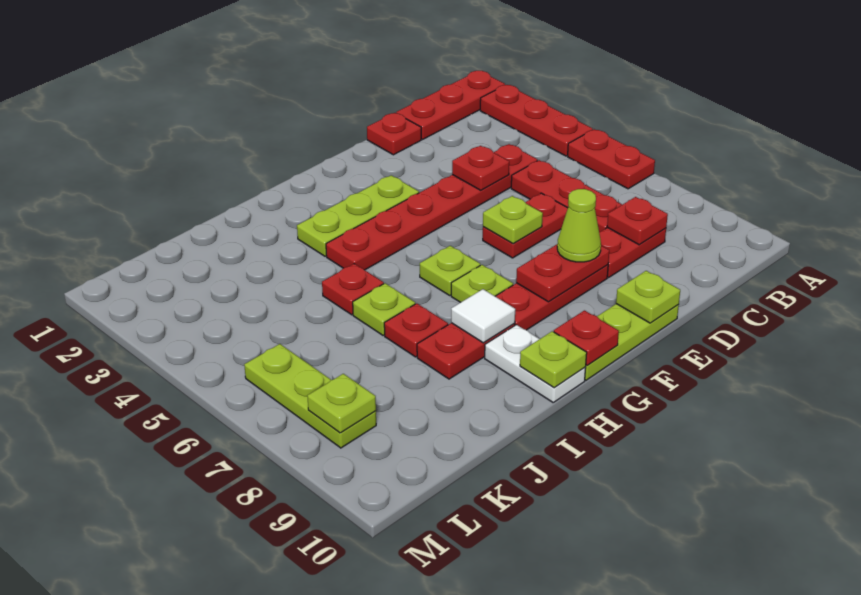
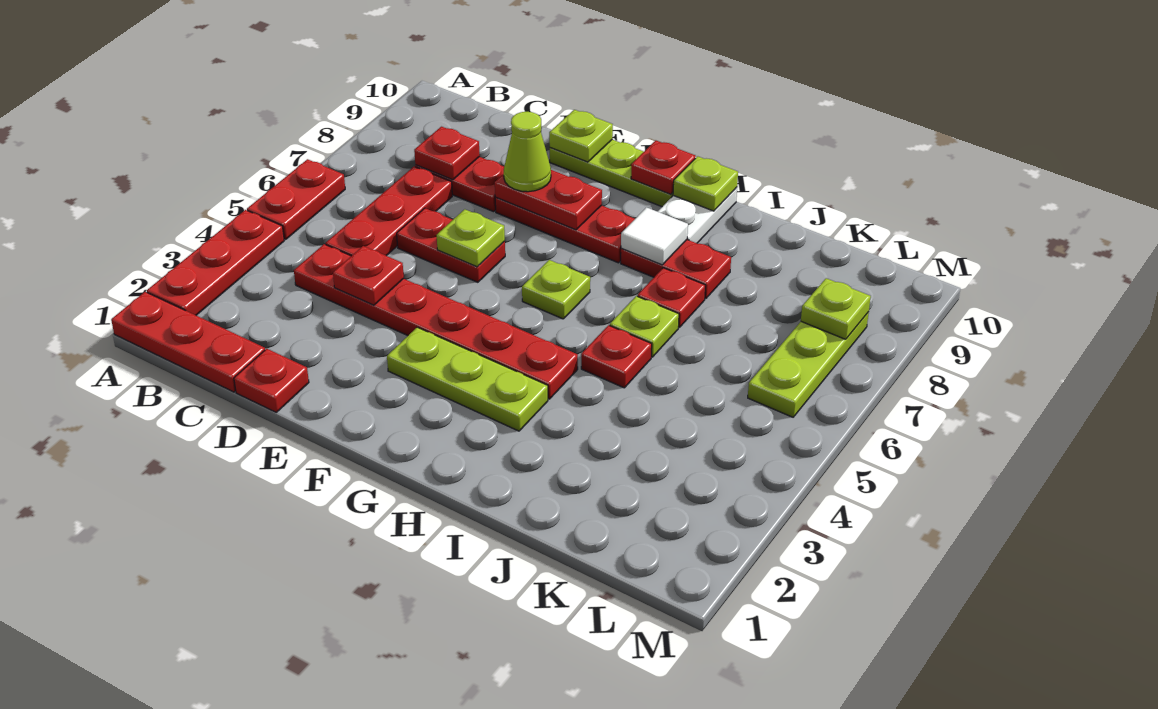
lime 1x1 plate [451,265,513,302] -> none

